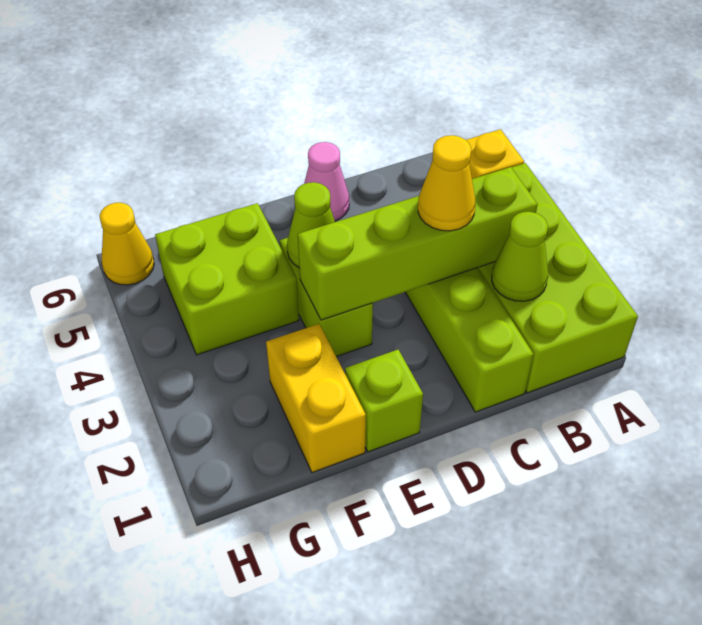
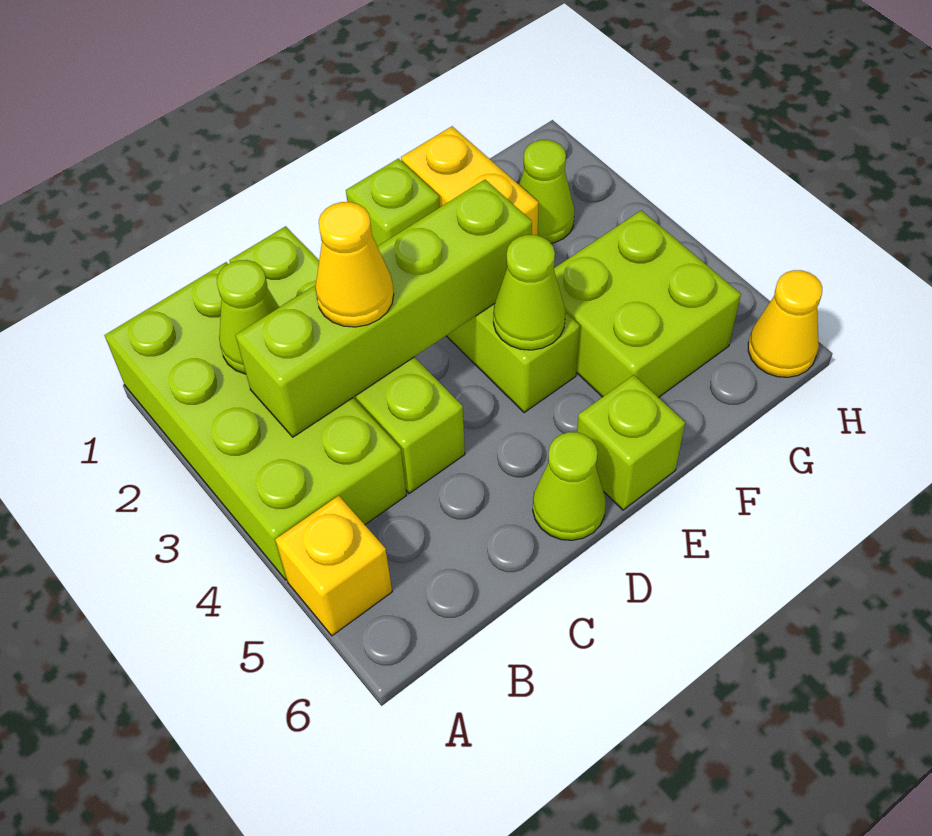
pink 1x1 cone [304,142,349,221] -> lime 1x1 cone [533,432,606,540]
none -> lime 1x1 brick [577,375,685,510]
none -> lime 1x1 cone [519,140,575,243]

